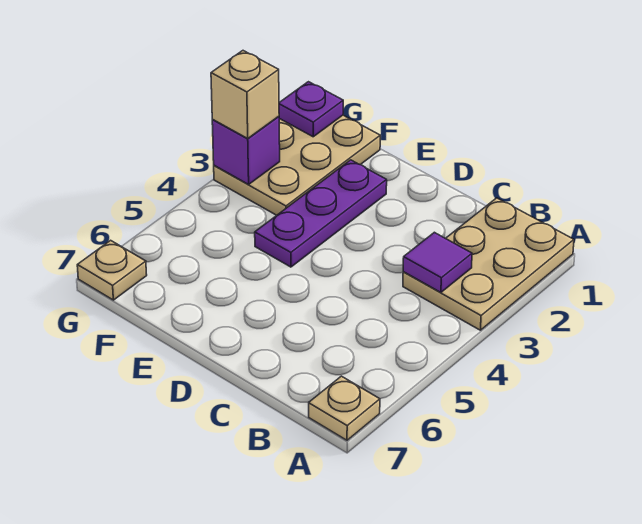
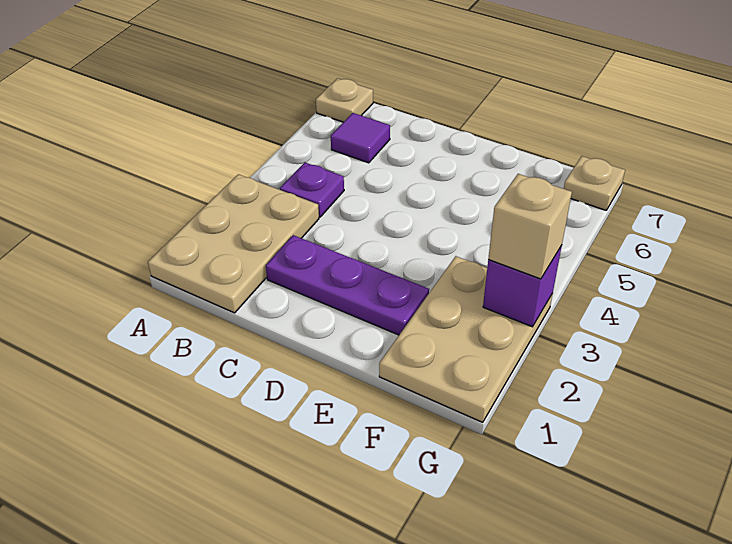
purple 1x1 tile [403,232,472,292] -> purple 1x1 tile moved to [331,113,390,163]
purple 1x3 plate [255,160,387,267] -> purple 1x3 plate turned to [266,235,429,335]
purple 1x1 plate [279,82,343,137] -> purple 1x1 plate moved to [280,162,344,217]

